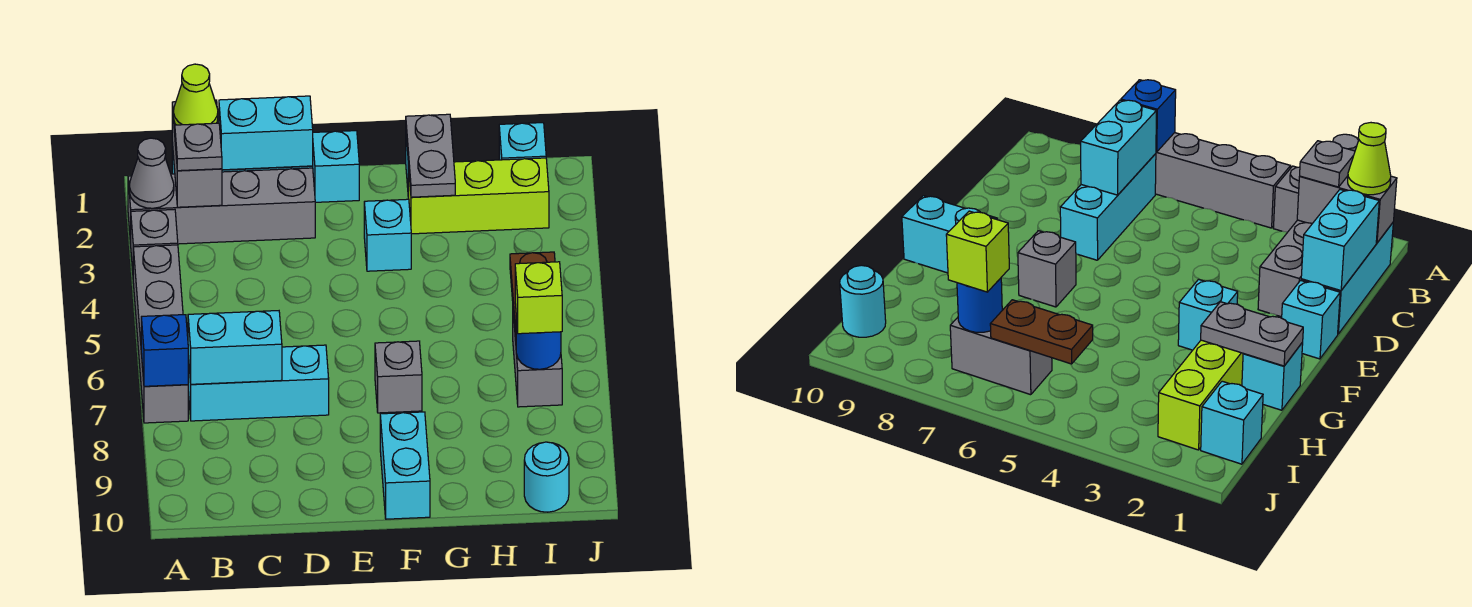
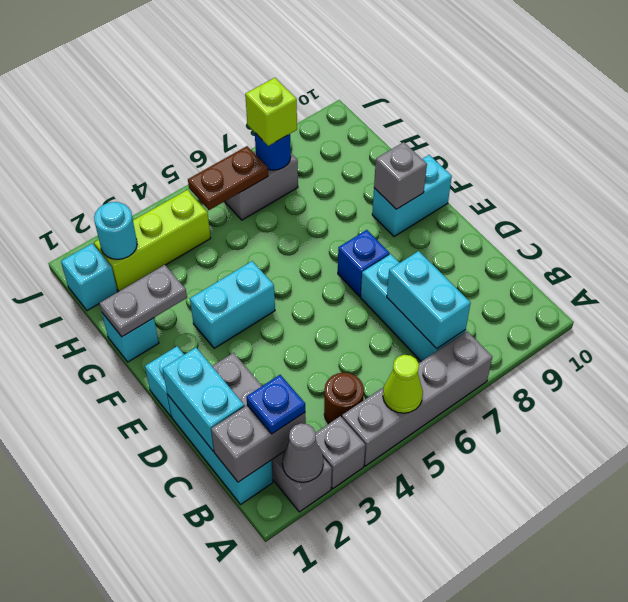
blue 1x1 brick [141,315,188,386] -> blue 1x1 brick moved to [338,230,390,296]
lime 1x1 cone [173,64,218,125] -> lime 1x1 cone moved to [383,355,423,413]
grey 1x1 plate [175,123,222,171] -> blue 1x1 plate [246,375,305,434]
none -> brown 1x1 round brick [324,373,364,424]
cyan 1x1 brick [364,199,411,271] -> cyan 1x2 brick [190,261,275,348]
grey 1x1 brick [375,341,422,413] -> grey 1x1 brick moved to [374,142,427,209]
lime 1x3 brick [408,158,549,234] -> lime 1x3 brick turned to [94,190,211,291]
cyan 1x1 round brick [524,442,569,512] -> cyan 1x1 round brick moved to [94,202,137,259]

